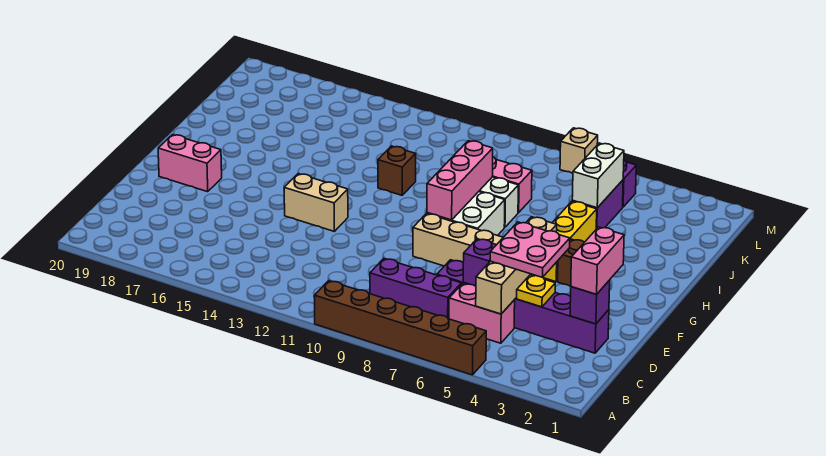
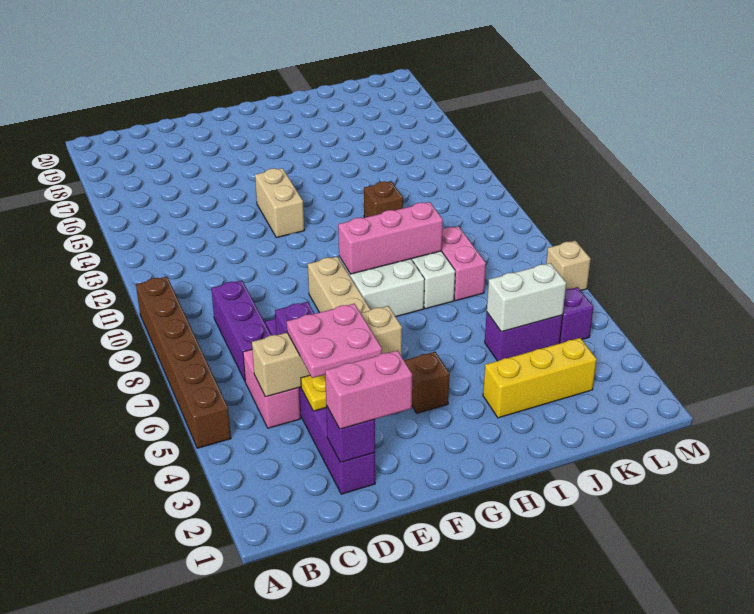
pink 1x2 brick [158,135,222,192] -> none
yellow 1x3 brick [543,201,597,282] -> yellow 1x3 brick moved to [483,338,597,418]

